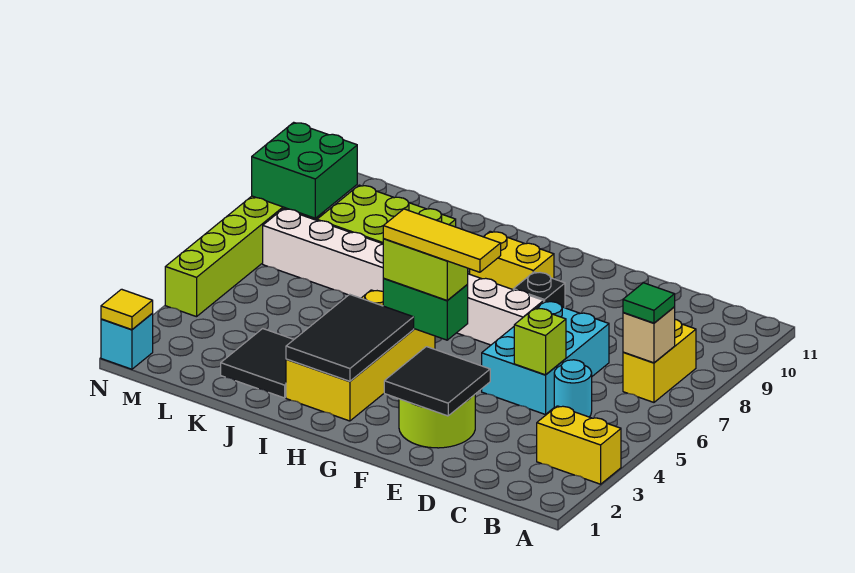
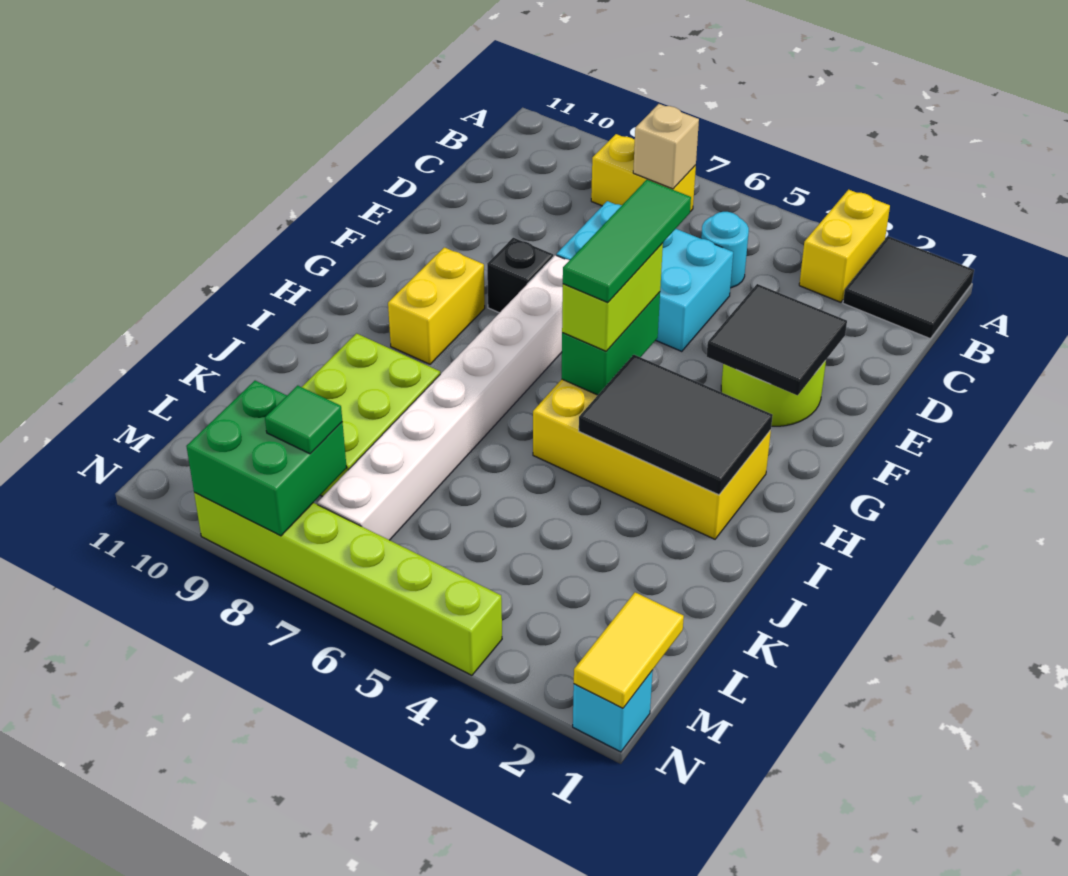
green 1x1 tile [623,283,675,323] -> green 1x1 tile moved to [265,385,342,454]
lime 1x1 brick [514,308,566,375] -> none
yellow 1x3 tile [383,209,501,272] -> green 1x3 tile [563,180,691,303]
black 2x2 tile [221,329,294,398] -> black 2x2 tile moved to [843,236,974,339]
yellow 1x1 tile [101,289,153,330] -> yellow 1x2 tile [574,592,684,708]

